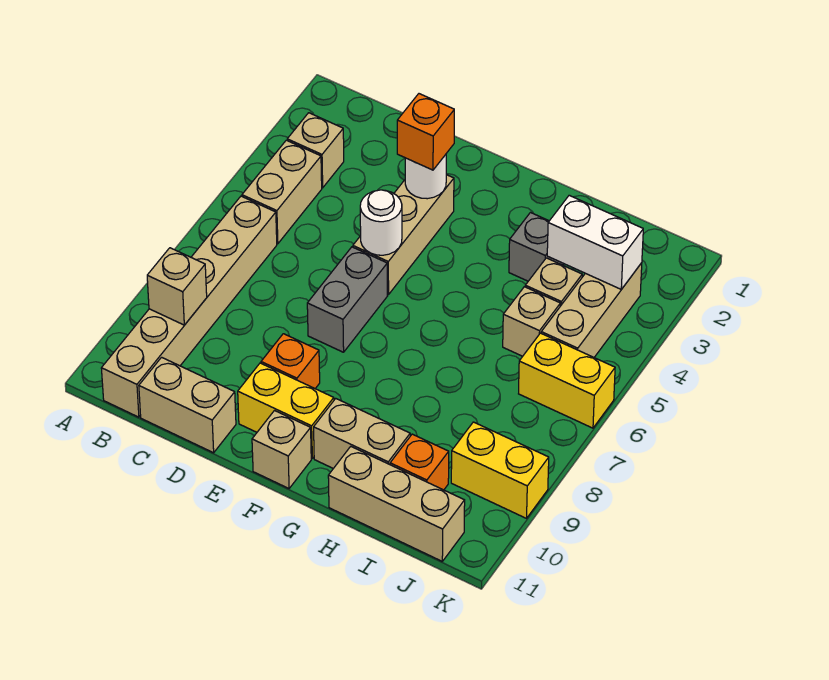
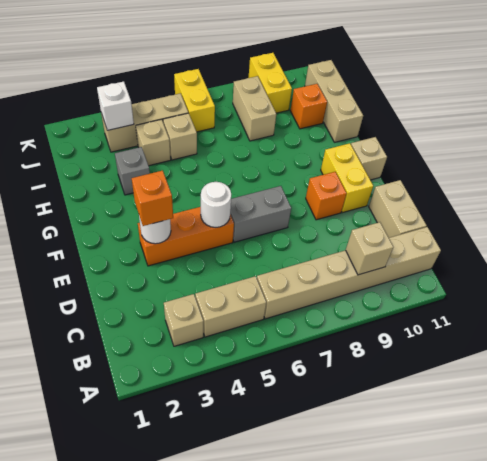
tan 1x3 brick [353,175,454,295] -> orange 1x3 brick [138,207,234,266]
tan 1x2 brick [314,399,410,469] -> tan 1x2 brick moved to [233,76,276,141]
white 1x2 brick [547,195,643,289] -> white 1x1 brick [97,81,134,130]

